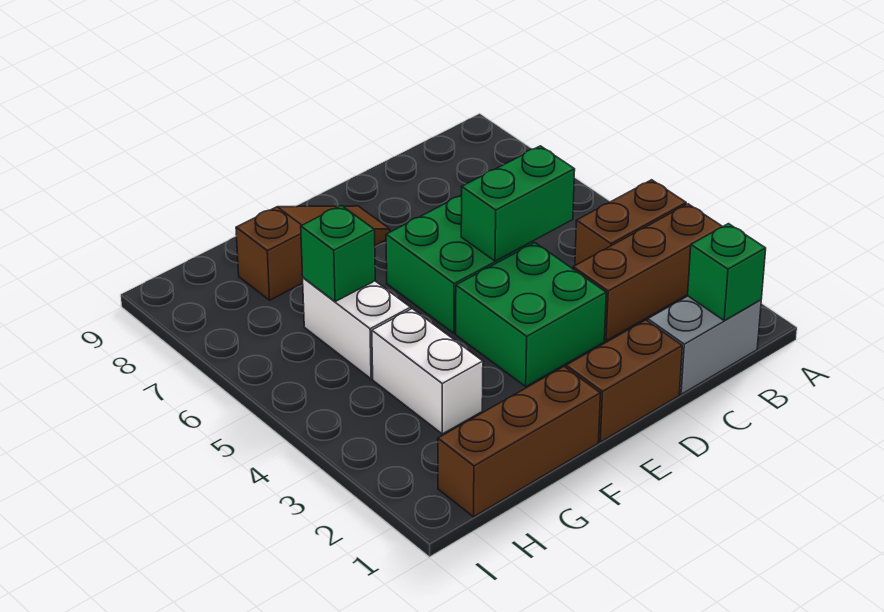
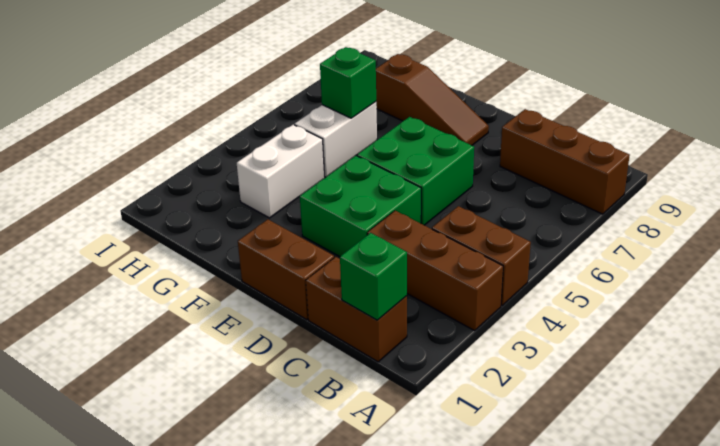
grey 1x2 brick [648,296,761,394] -> brown 1x2 brick [306,257,407,362]
green 1x2 brick [461,146,575,261] -> none
brown 1x3 brick [438,367,601,517] -> brown 1x3 brick moved to [500,109,630,214]

